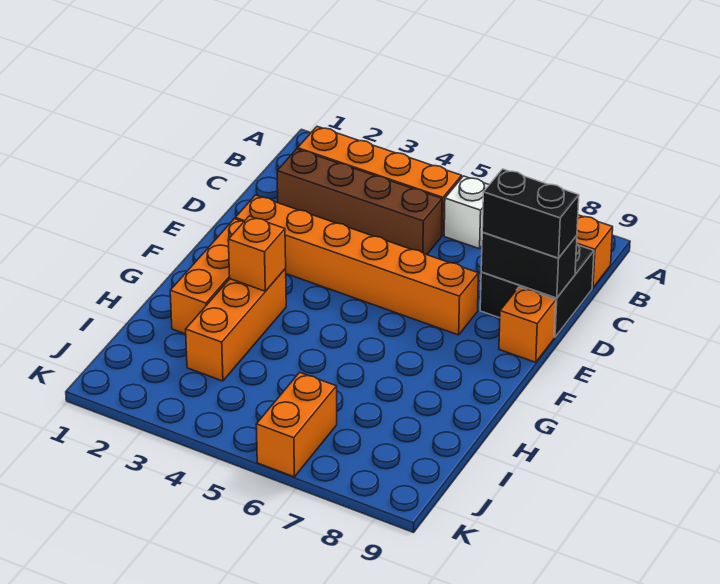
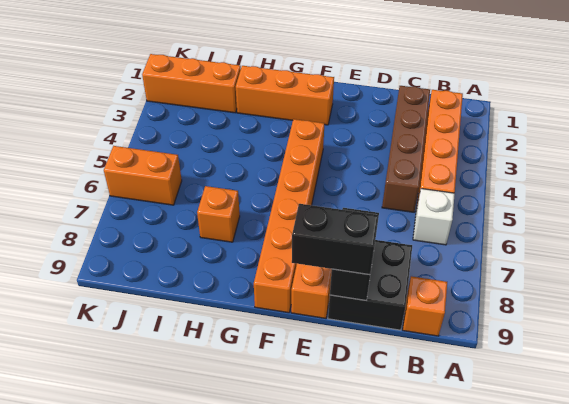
black 1x2 brick [482,169,579,258] -> black 1x2 brick turned to [292,204,379,275]
orange 1x6 brick [235,195,478,335] -> orange 1x6 brick moved to [254,119,324,313]
orange 1x3 brick [186,269,286,381] -> orange 1x3 brick moved to [142,54,241,113]
orange 1x1 brick [228,216,286,291] -> orange 1x1 brick moved to [197,186,240,242]

